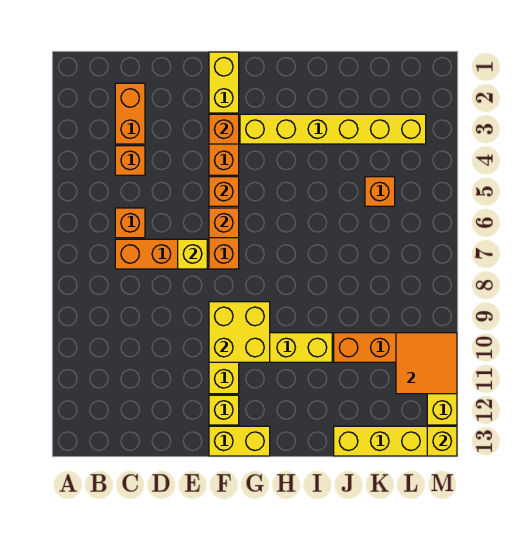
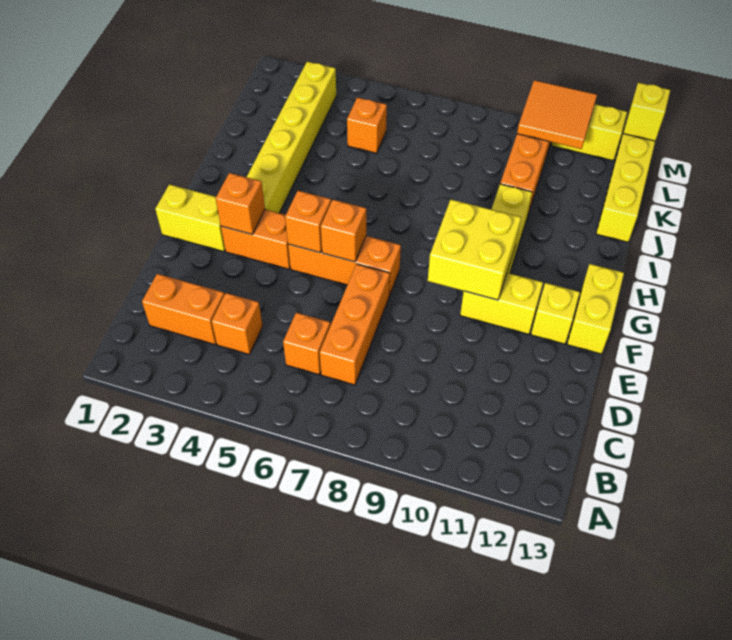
yellow 1x1 brick [178,239,207,269] -> none

